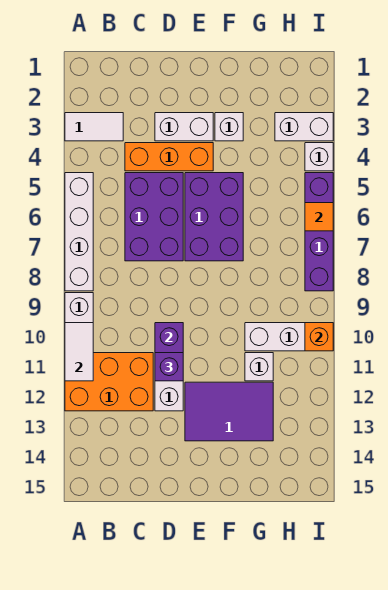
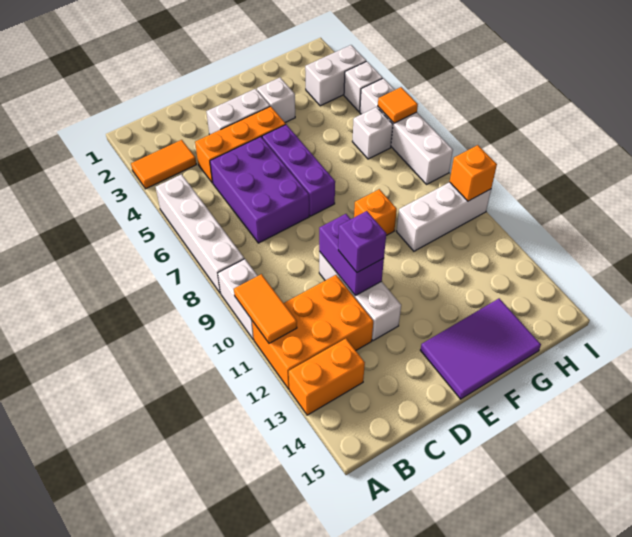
white 1x2 tile [65,113,123,141] -> orange 1x2 tile [131,140,196,189]
white 1x2 tile [65,323,93,381] -> orange 1x2 tile [234,274,297,343]
none -> orange 1x2 brick [289,338,365,415]
purple 2x3 brick [185,173,243,261] -> purple 1x3 brick [262,124,335,216]
purple 2x3 tile [185,382,273,441] -> purple 2x3 tile moved to [420,298,541,399]
none -> orange 1x1 brick [354,189,397,235]
white 1x1 brick [245,353,273,381] -> white 1x1 brick moved to [352,107,393,159]
purple 1x4 brick [305,173,333,291] -> white 1x4 brick [360,78,453,184]

